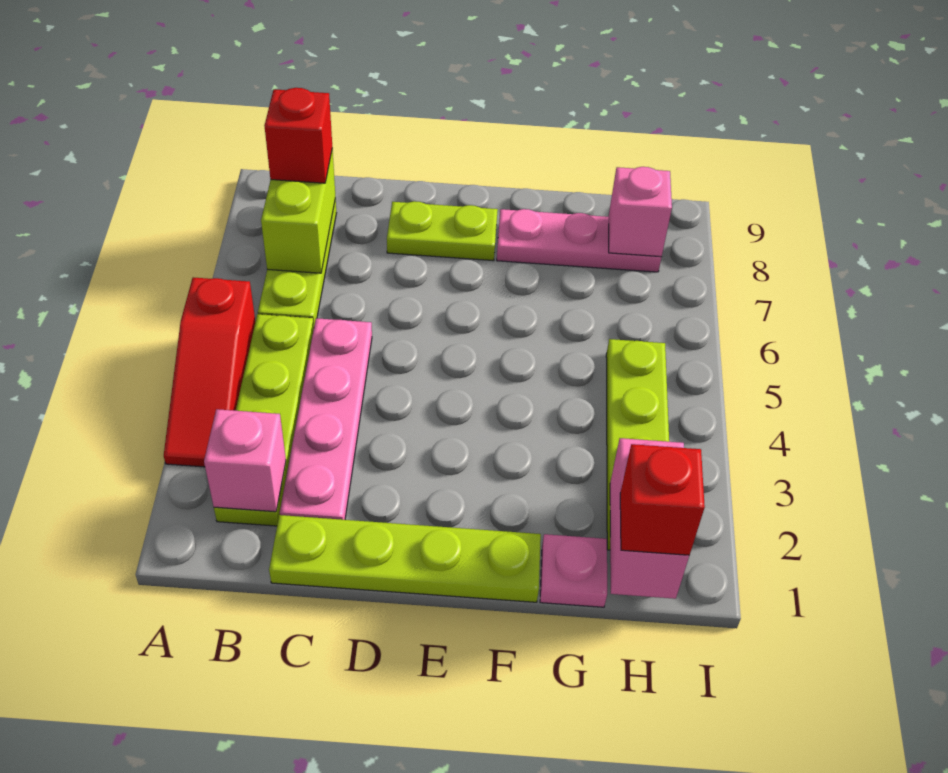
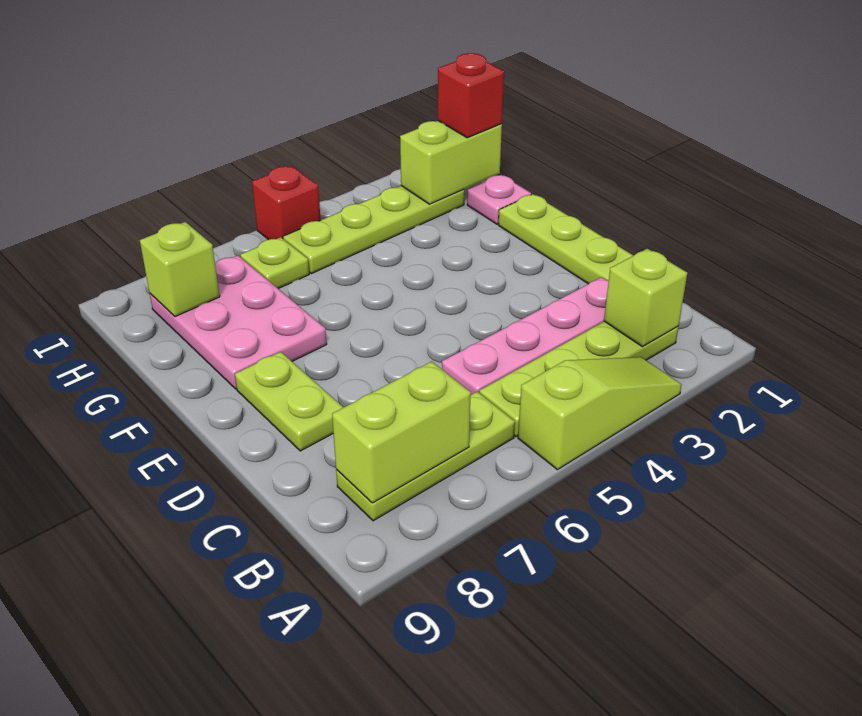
red 1x3 slope [164,277,256,467] -> lime 1x3 slope [518,357,682,470]
pink 1x1 brick [204,409,286,512] -> lime 1x1 brick [604,249,687,347]
red 1x1 brick [264,88,332,183] -> red 1x1 brick moved to [252,166,321,240]
pink 1x3 plate [497,209,661,272] -> pink 2x3 plate [150,256,327,389]
pink 1x2 brick [610,438,689,599] -> lime 1x2 brick [400,121,502,204]
none -> lime 1x1 plate [240,237,309,289]
pink 1x1 brick [609,167,672,257] -> lime 1x1 brick [140,222,220,317]

